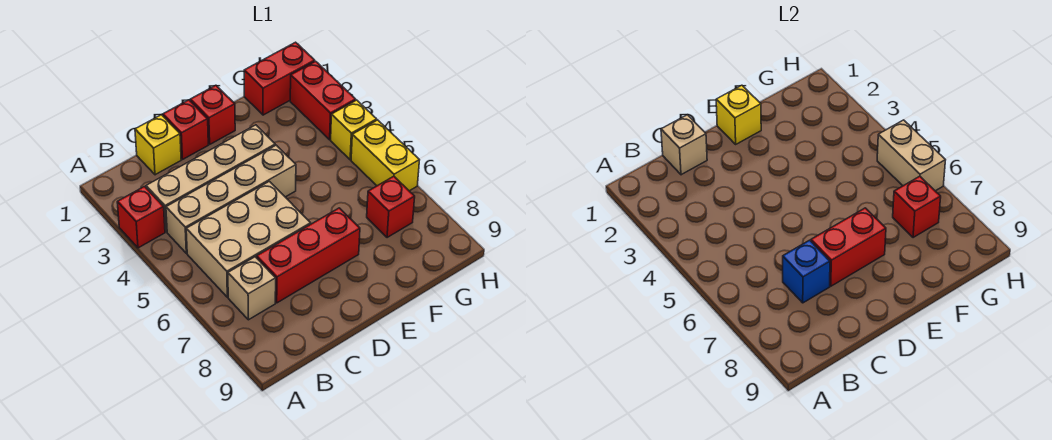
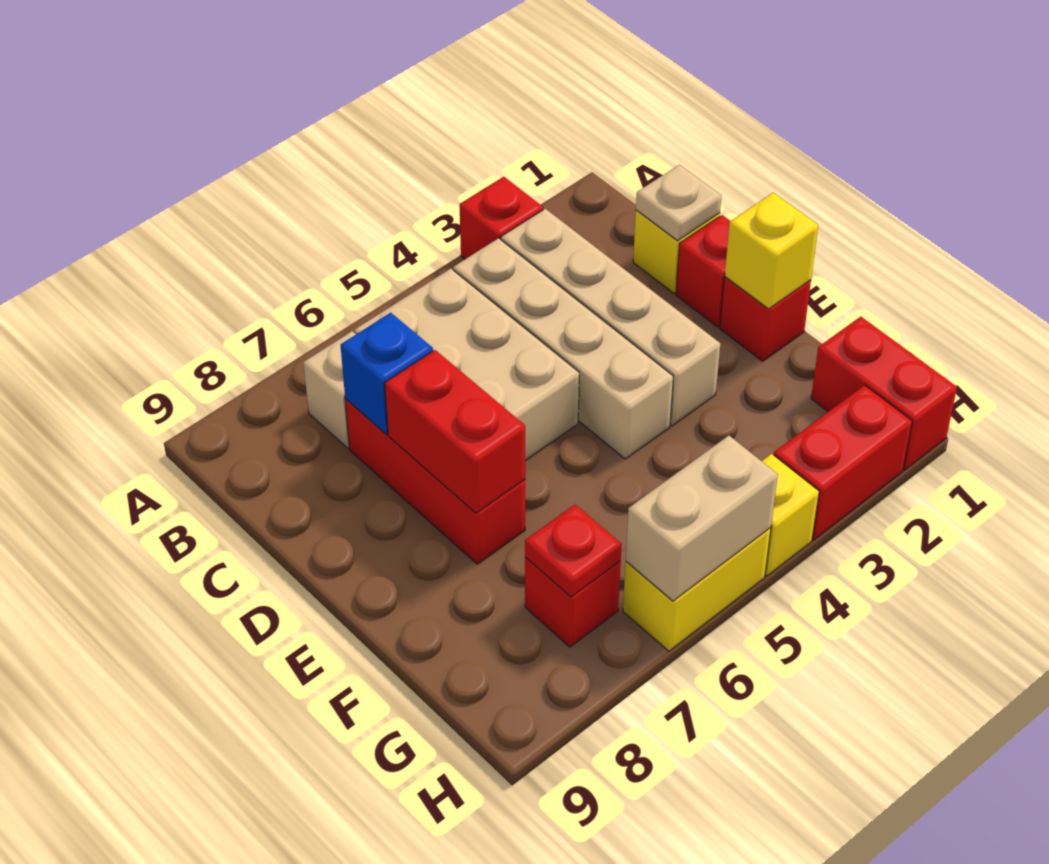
tan 1x1 brick [661,115,707,175] -> tan 1x1 plate [636,165,722,241]
red 1x1 brick [893,176,941,238] -> red 1x1 plate [525,505,622,597]

